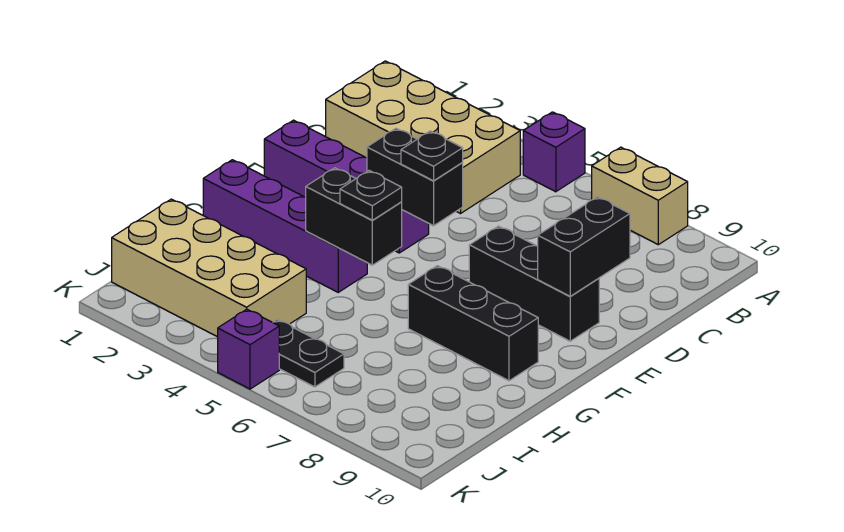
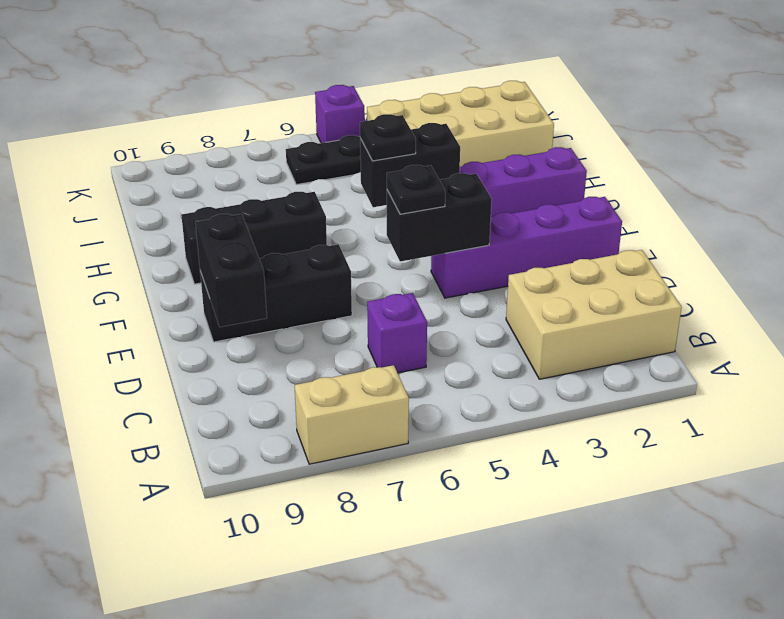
purple 1x1 brick [523,112,585,192] -> purple 1x1 brick moved to [367,293,427,373]
tan 2x4 brick [326,61,520,214] -> tan 2x3 brick [506,250,682,379]

